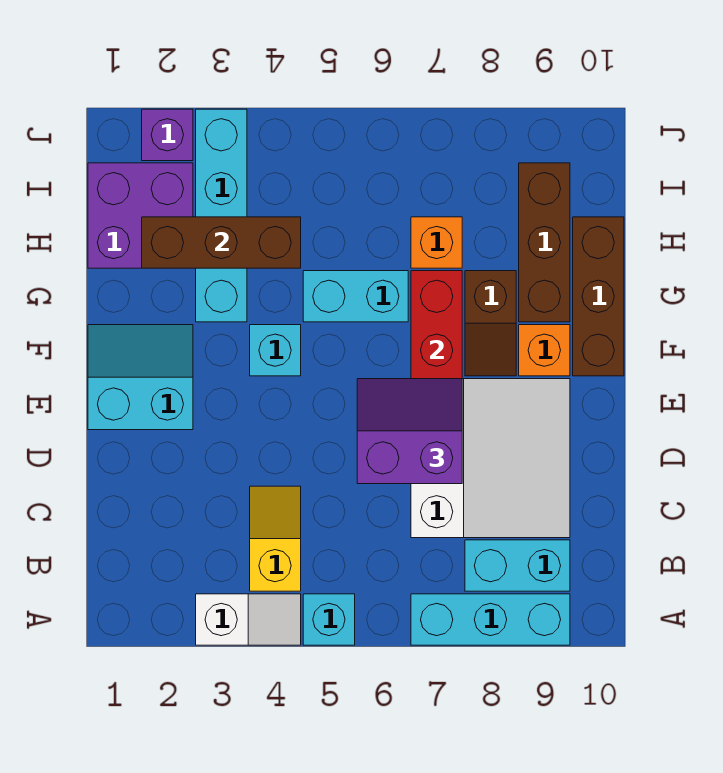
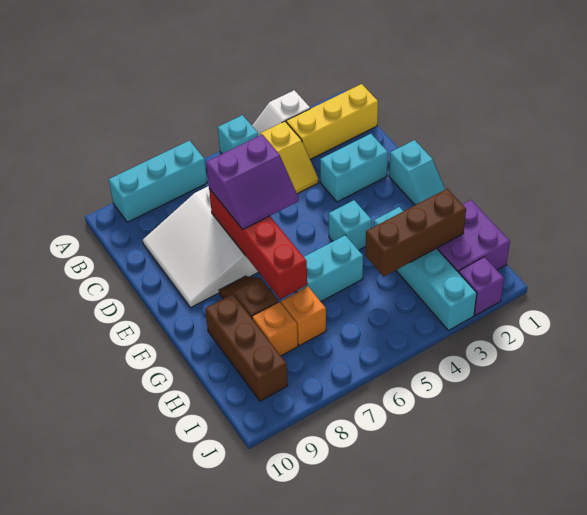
none -> yellow 1x3 brick [286,84,378,159]
cyan 1x2 brick [465,540,570,591] -> cyan 1x2 brick moved to [320,134,388,202]
cyan 2x2 slope [88,325,193,430] -> cyan 1x2 slope [389,140,445,205]
orange 1x1 brick [519,325,570,376] -> orange 1x1 brick moved to [252,302,298,356]
brown 1x3 brick [573,217,624,376] -> none

